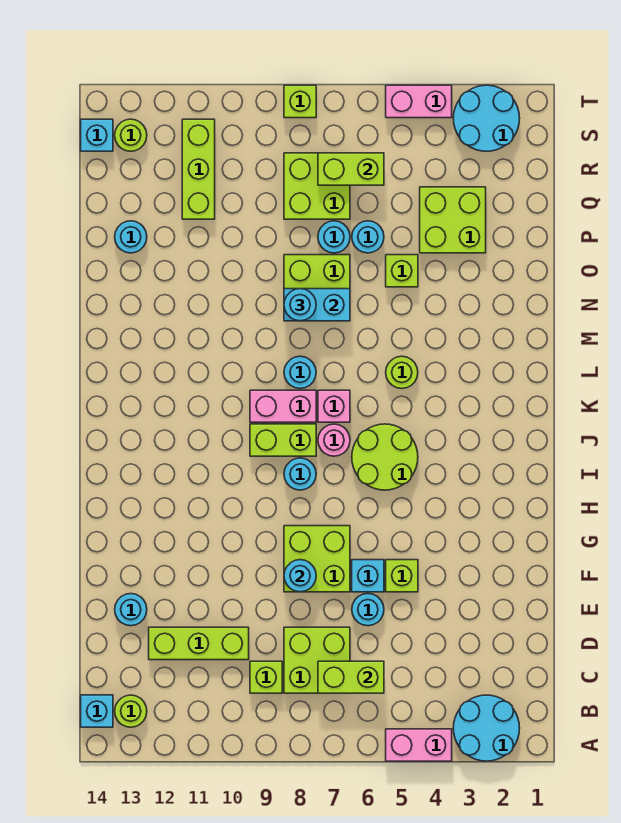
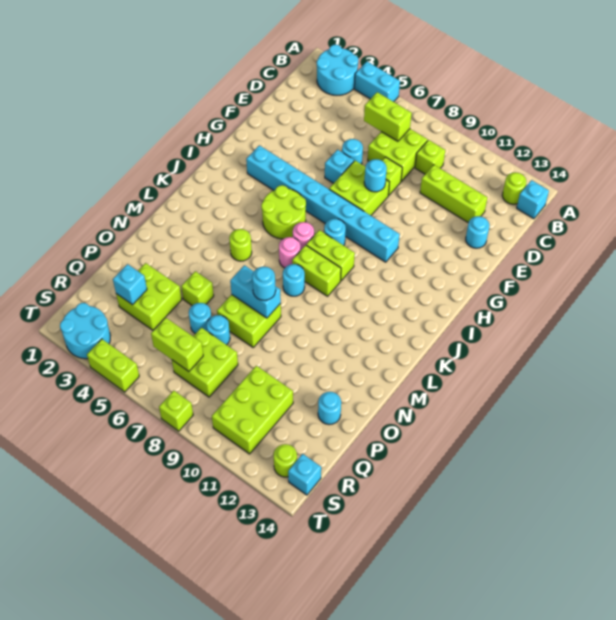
pink 1x2 brick [386,729,452,761] -> cyan 1x2 brick [354,62,400,102]
lime 1x1 brick [386,560,418,592] -> lime 1x1 brick moved to [382,157,402,196]
none -> cyan 1x8 brick [246,145,400,262]
pink 1x1 brick [318,390,350,422] -> pink 1x1 round brick [279,237,300,268]
pink 1x2 brick [250,390,316,422] -> lime 1x2 brick [292,245,341,296]
none -> cyan 1x1 brick [113,264,147,305]
lime 1x3 brick [182,119,215,219] -> lime 2x3 brick [212,366,293,454]
pink 1x2 brick [386,85,452,118] -> lime 1x2 brick [87,339,139,392]

